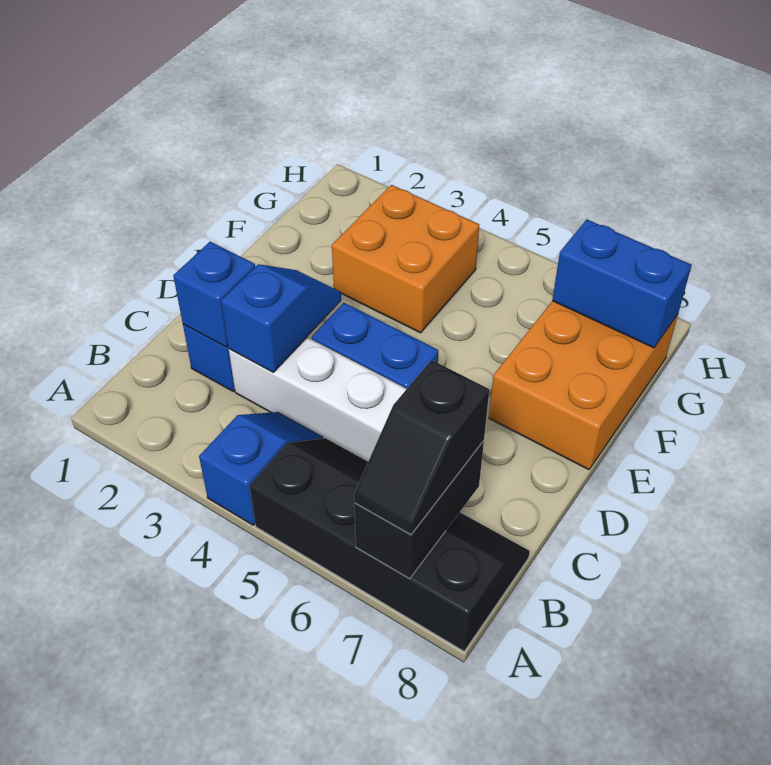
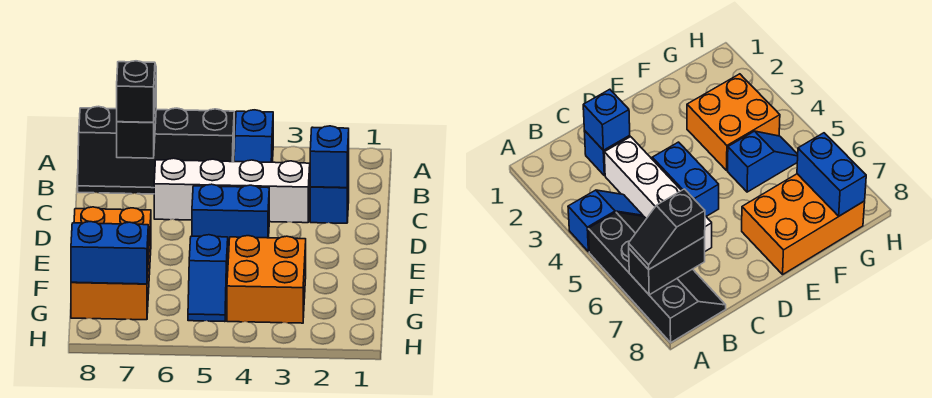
blue 1x2 slope [221,264,341,372] -> blue 1x2 slope moved to [188,235,228,322]

